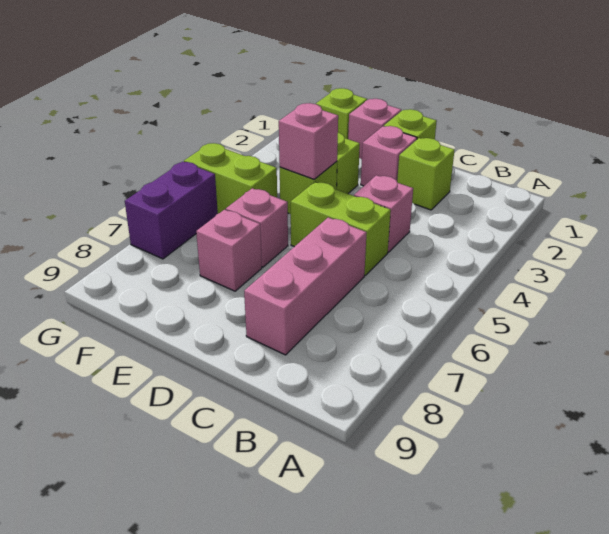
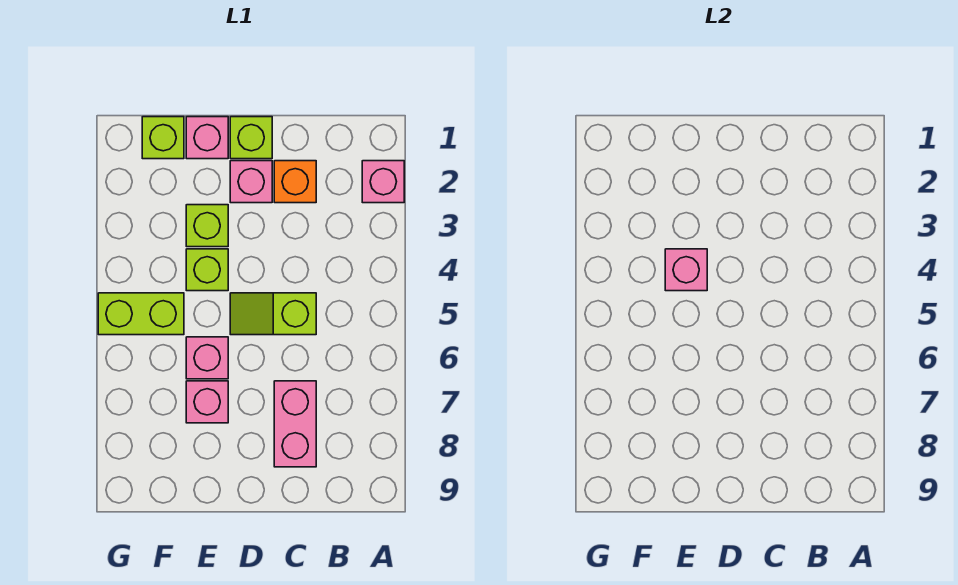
lime 1x1 brick [397,138,454,210] -> orange 1x1 brick [274,161,316,203]
pink 1x1 brick [354,175,413,252] -> pink 1x1 brick moved to [362,161,404,203]
lime 1x2 brick [291,182,391,275] -> lime 1x2 slope [230,293,316,335]
pink 1x3 brick [244,217,367,355] -> pink 1x2 brick [274,381,316,467]
purple 1x2 brick [125,162,218,259] -> none

